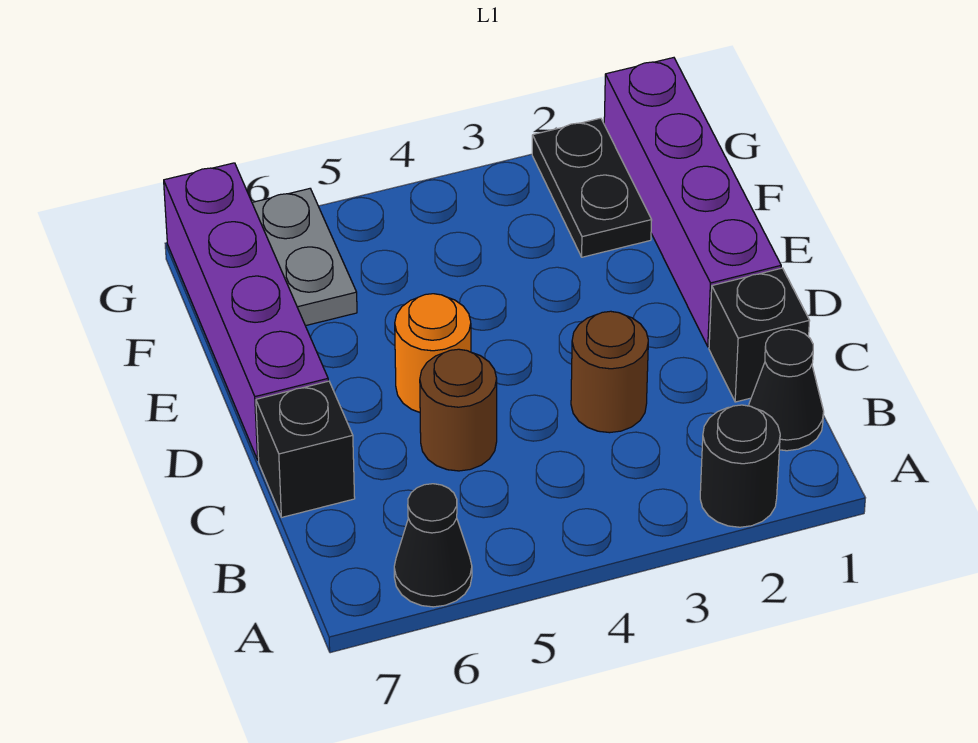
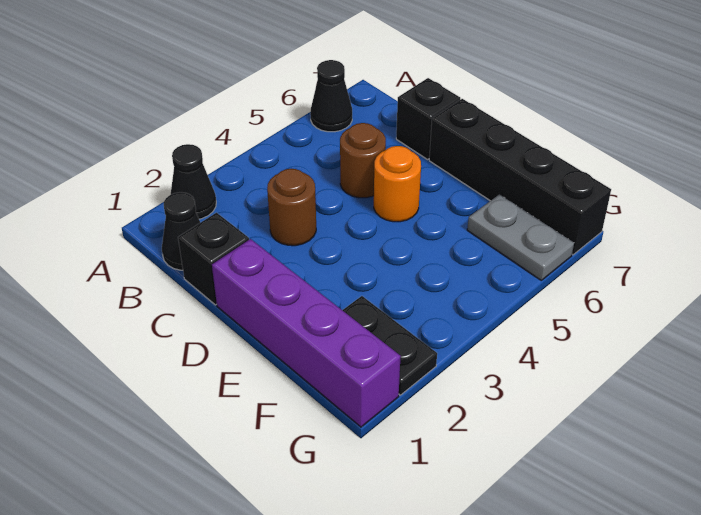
black 1x1 round brick [700,405,780,527] -> black 1x1 cone [171,144,216,219]
purple 1x4 brick [164,163,328,460] -> black 1x4 brick [429,99,611,255]

